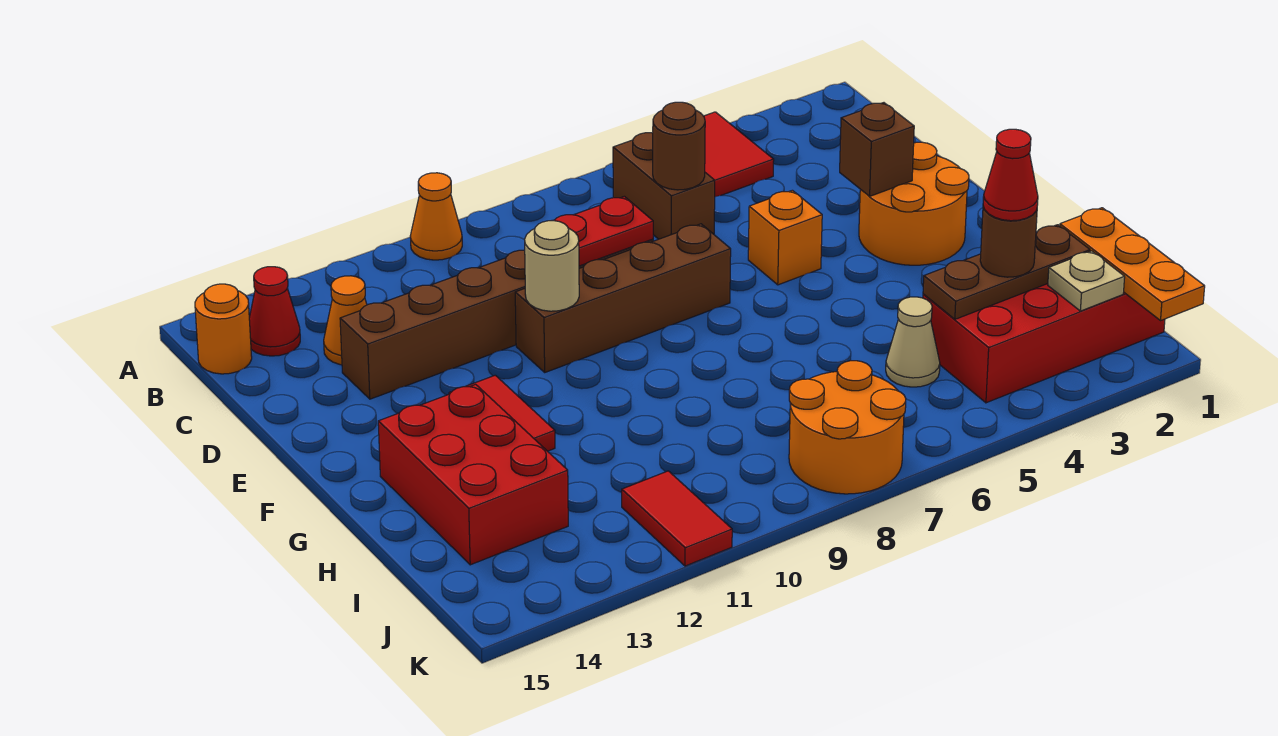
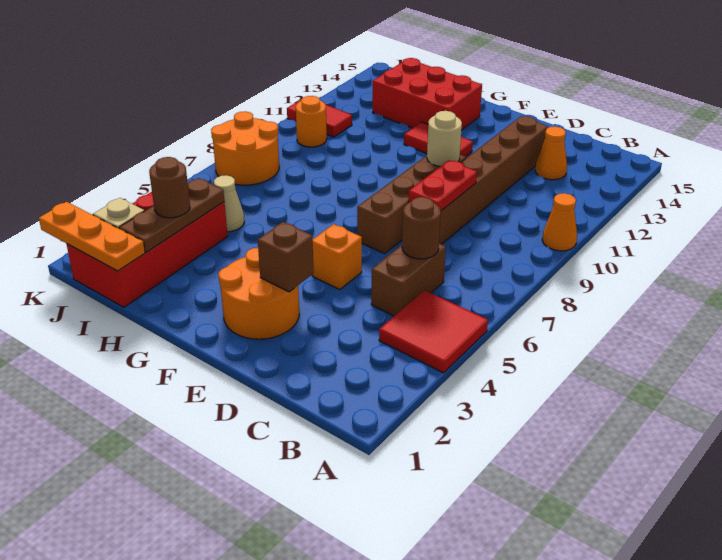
brown 1x2 brick [613,133,715,239] -> brown 1x2 brick turned to [371,244,446,316]
red 1x1 cone [249,267,300,356] -> none
orange 1x1 round brick [195,284,252,374] -> orange 1x1 round brick moved to [296,96,327,147]
red 1x1 cone [983,129,1038,221] -> none

